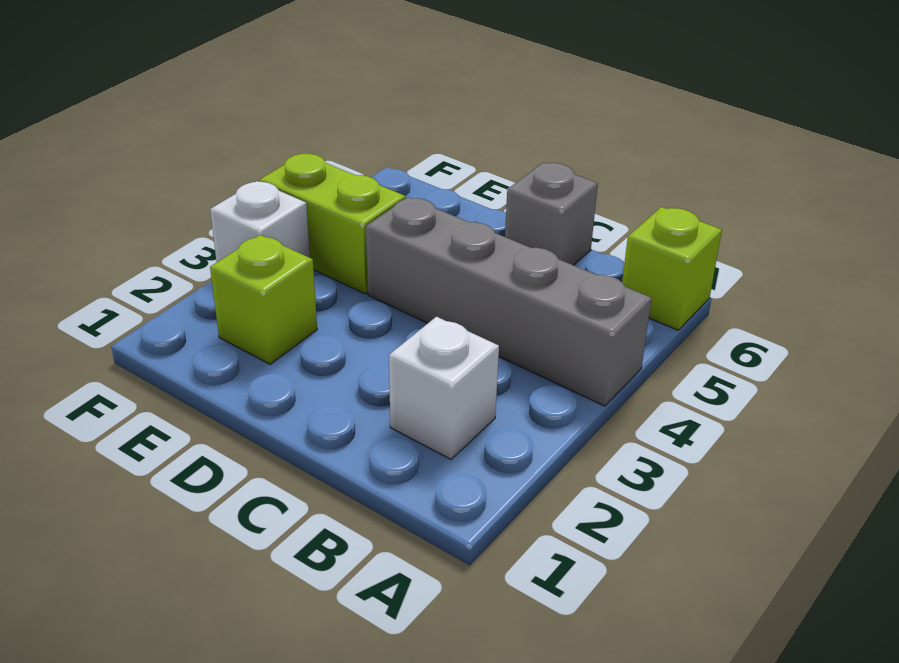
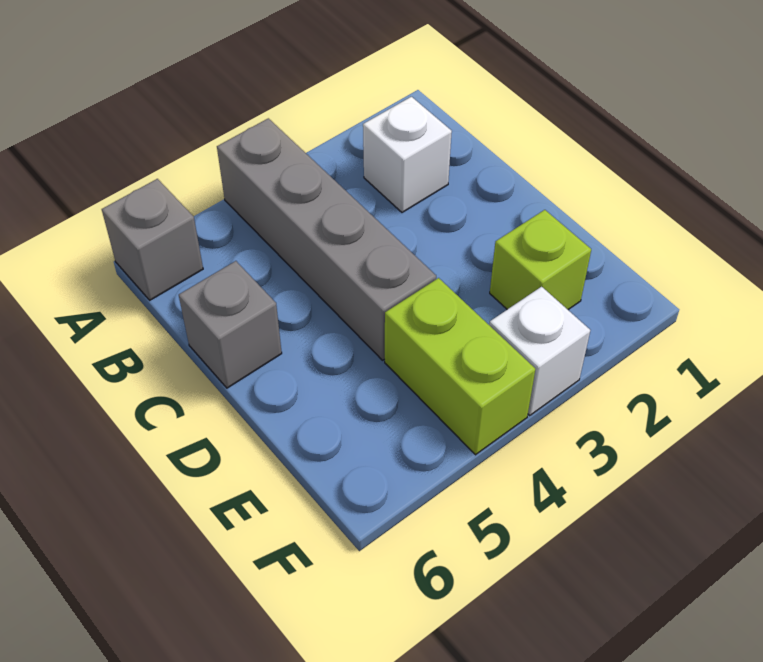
lime 1x1 brick [622,207,722,330] -> grey 1x1 brick [102,179,203,300]

